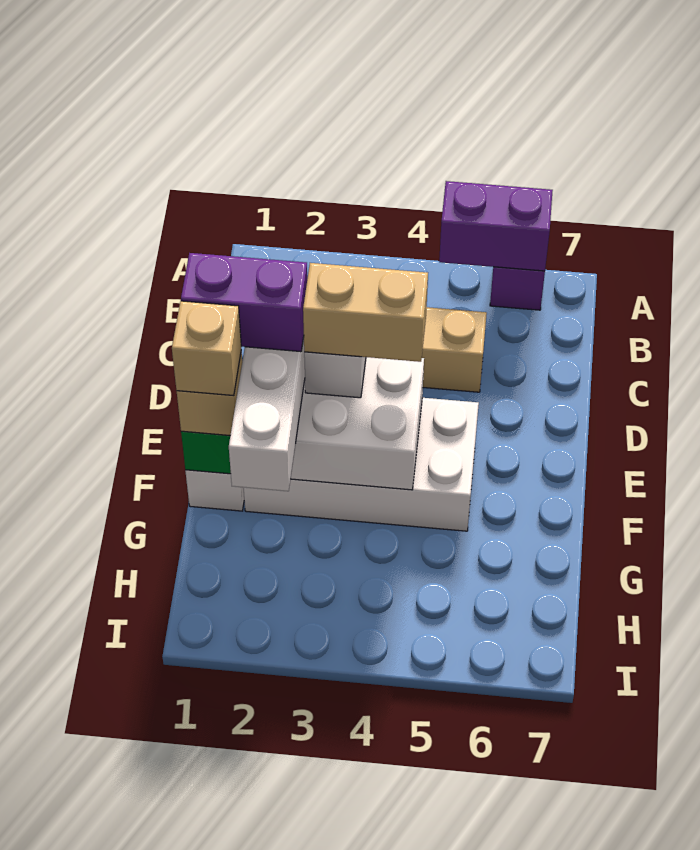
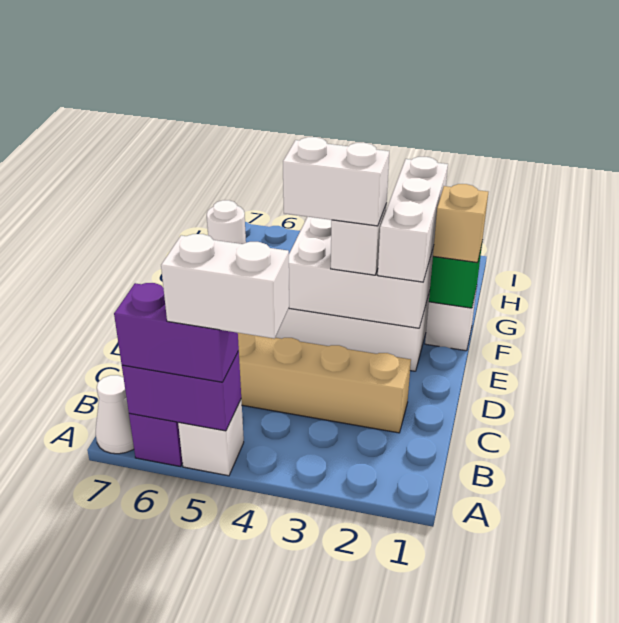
none -> white 1x2 brick [161,234,289,339]
none -> white 1x1 brick [178,400,244,476]
none -> white 1x1 cone [96,375,134,454]
purple 1x2 brick [181,253,307,352] -> purple 1x2 brick moved to [114,283,239,382]
tan 1x2 brick [303,263,428,362] -> white 1x2 brick [283,137,389,226]
tan 1x1 brick [172,301,241,396] -> none
none -> white 1x1 round brick [207,200,246,244]

